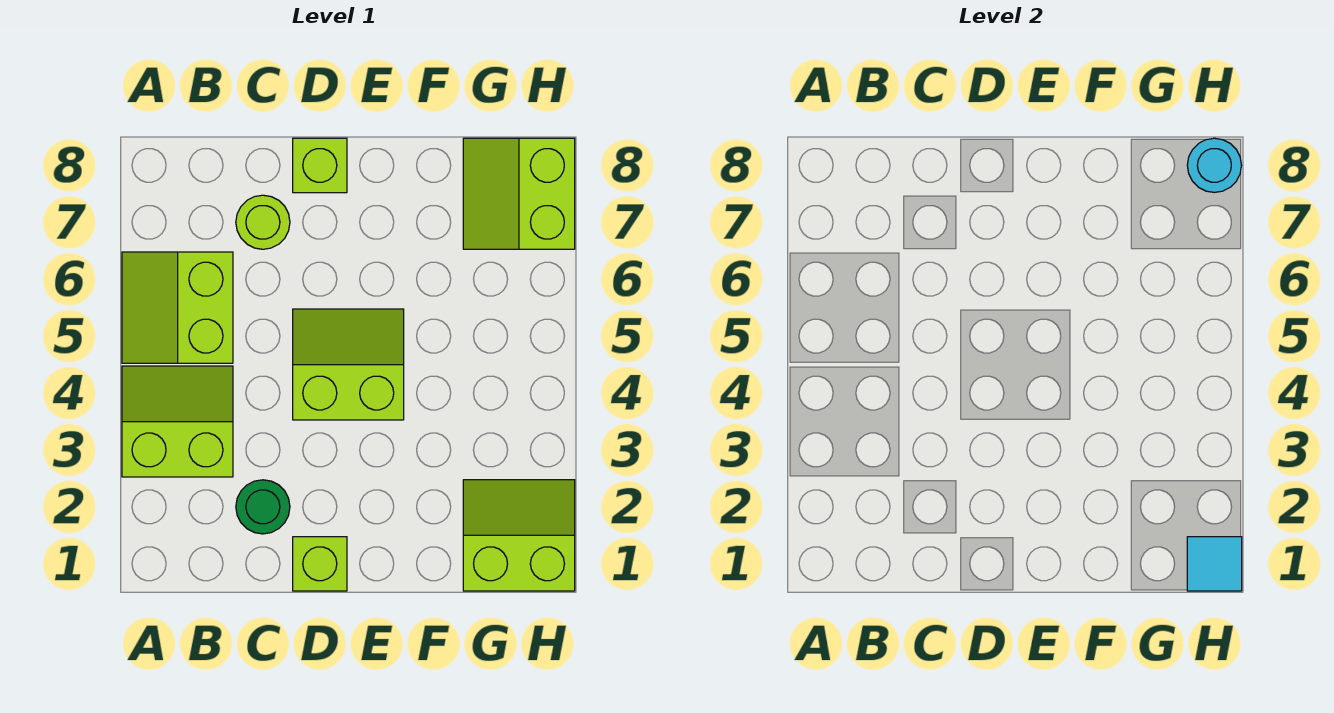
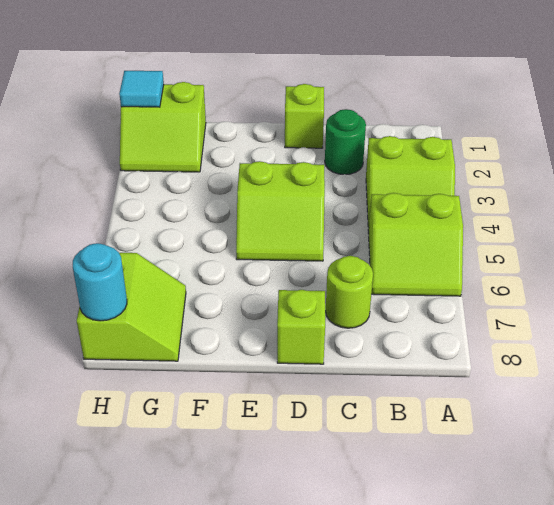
lime 2x2 slope [122,252,233,363] -> lime 2x2 slope turned to [368,193,463,296]

